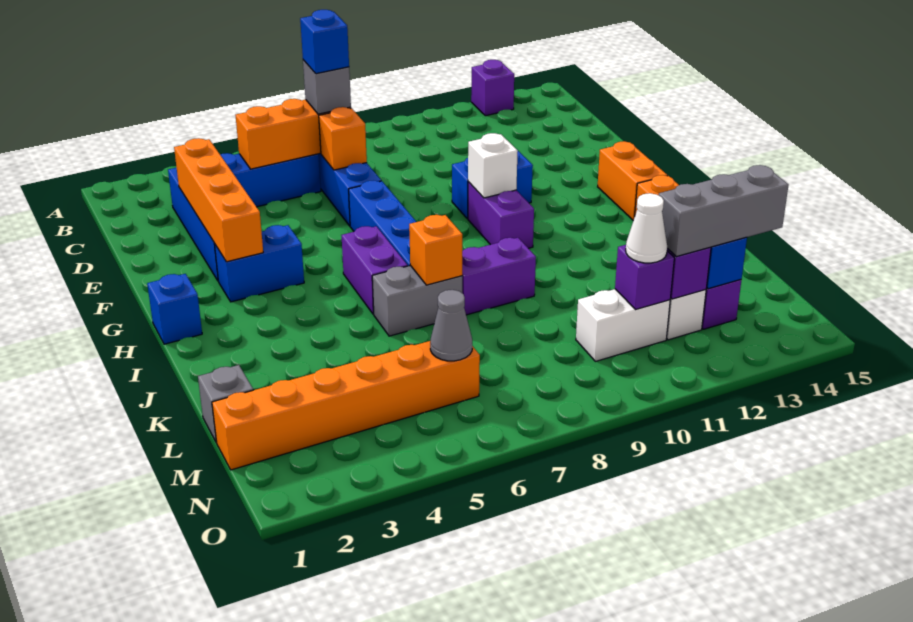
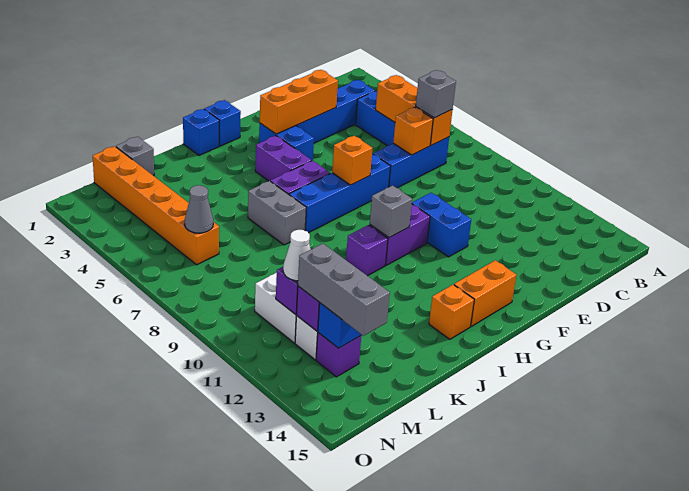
purple 1x1 brick [471,60,514,116] -> purple 1x1 brick moved to [346,225,388,276]
blue 1x1 brick [300,10,349,74] -> blue 1x1 brick moved to [183,109,219,155]
orange 1x4 brick [174,138,263,262] -> orange 1x3 brick [260,70,338,134]
white 1x1 brick [468,133,518,198] -> none
none -> grey 1x1 brick [370,186,412,238]
orange 1x1 brick [409,215,462,285] -> orange 1x1 brick moved to [332,136,372,185]
purple 1x2 brick [462,238,536,315] -> purple 1x2 brick moved to [255,136,312,181]

